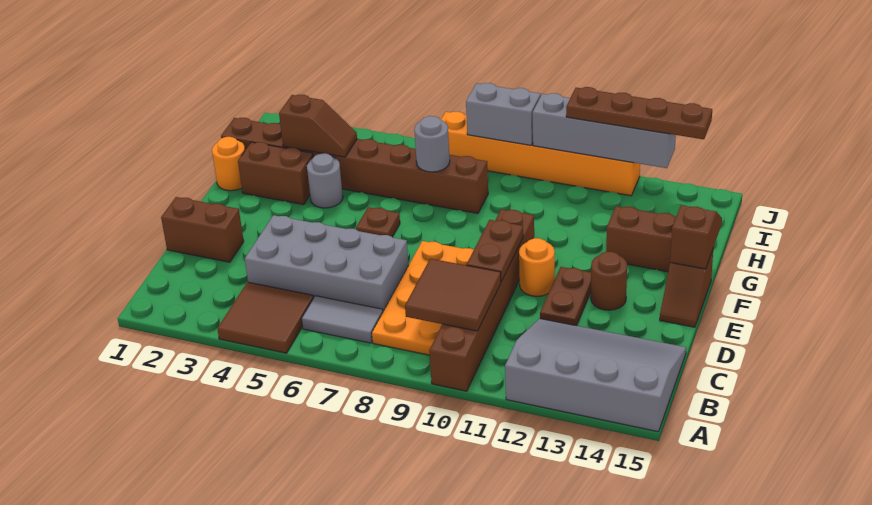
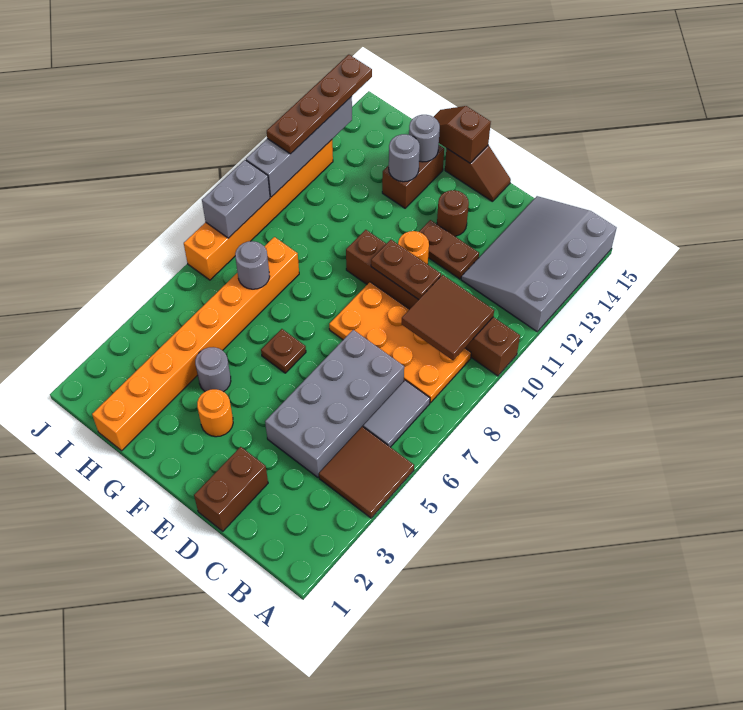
orange 1x1 round brick [212,137,245,191] -> orange 1x1 round brick moved to [197,389,233,437]
brown 1x2 brick [238,142,313,205] -> none
none -> grey 1x1 round brick [389,134,420,182]
none -> grey 1x1 round brick [409,115,440,162]
brown 1x8 brick [221,118,488,213] -> orange 1x8 brick [92,237,299,451]
brown 1x2 slope [279,95,357,157] -> none

